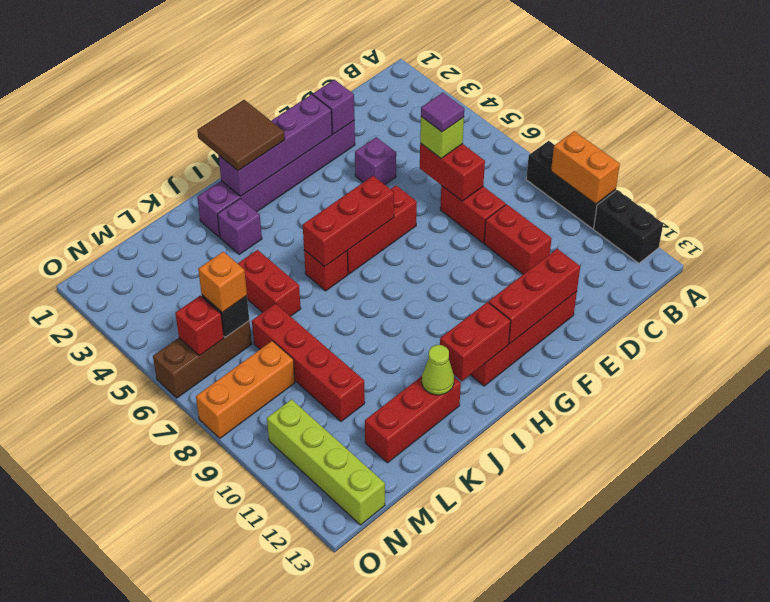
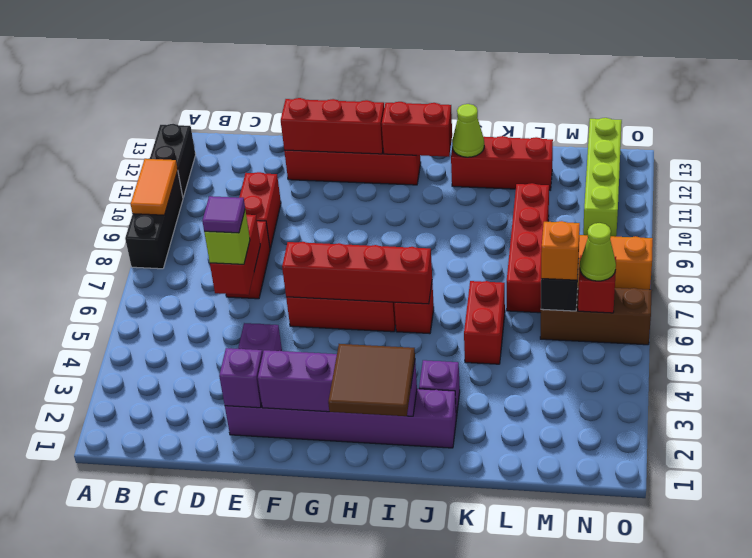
orange 1x2 brick [551,131,620,204] -> orange 1x2 tile [131,159,178,215]
red 1x3 brick [303,176,394,267] -> red 1x4 brick [282,242,432,304]
none -> lime 1x1 cone [580,223,616,281]

